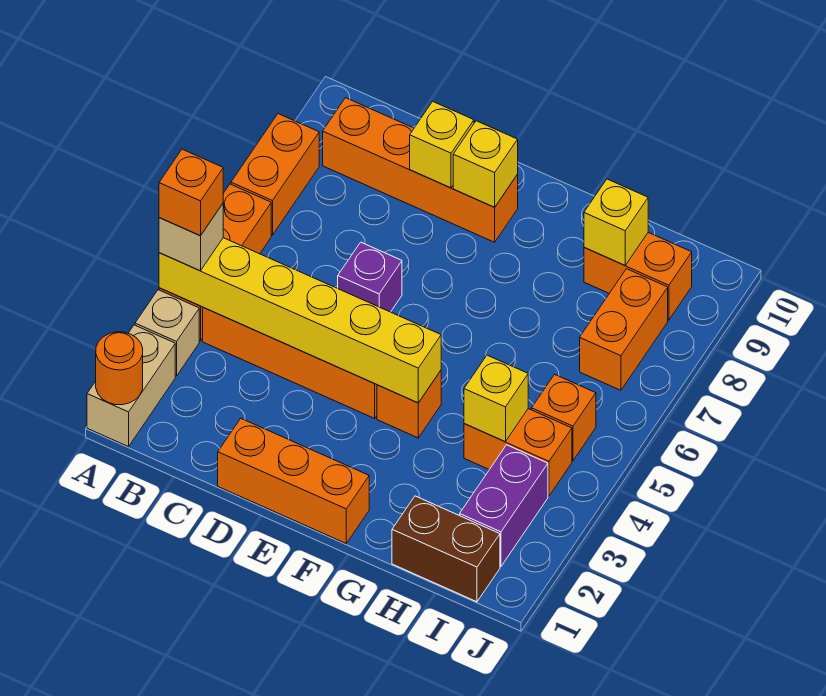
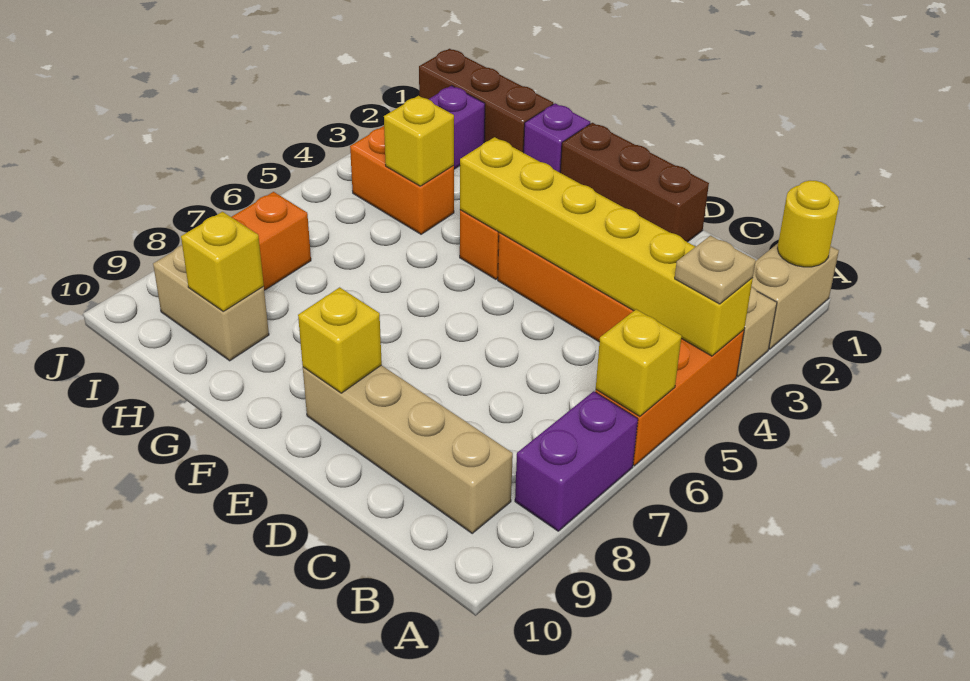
orange 1x1 round brick [96,332,143,405] -> yellow 1x1 round brick [777,181,839,267]
tan 1x1 brick [159,204,223,271] -> tan 1x1 plate [675,236,756,304]
orange 1x1 brick [159,149,223,236] -> none
orange 1x2 brick [231,114,319,235] -> purple 1x2 brick [515,391,638,531]
orange 1x4 brick [323,98,518,242] -> tan 1x4 brick [303,365,513,533]
orange 1x3 brick [218,419,369,543] -> brown 1x3 brick [560,123,709,242]
purple 1x1 brick [338,242,402,312] -> purple 1x1 brick moved to [524,103,590,172]
yellow 1x1 brick [410,101,474,188] -> yellow 1x1 brick moved to [596,309,682,416]
brown 1x2 brick [392,496,500,602] -> brown 1x3 brick [419,49,553,153]
orange 1x2 brick [584,233,692,320] -> tan 1x2 brick [153,245,269,361]
orange 1x1 brick [532,374,596,461] -> none

